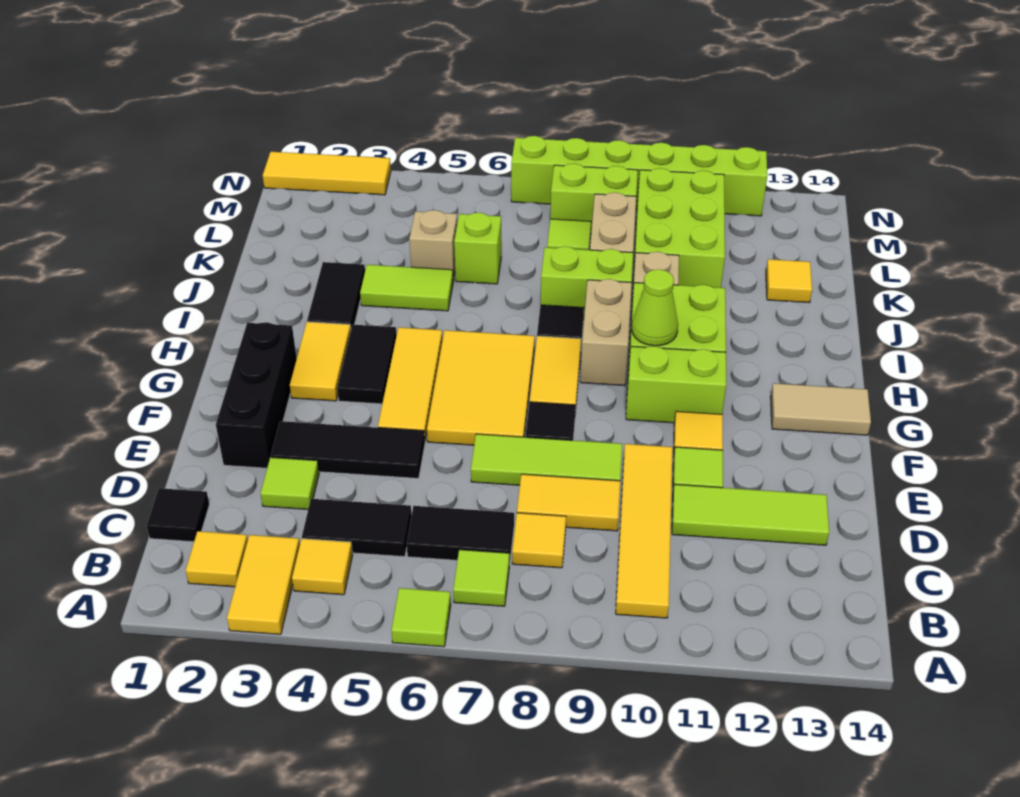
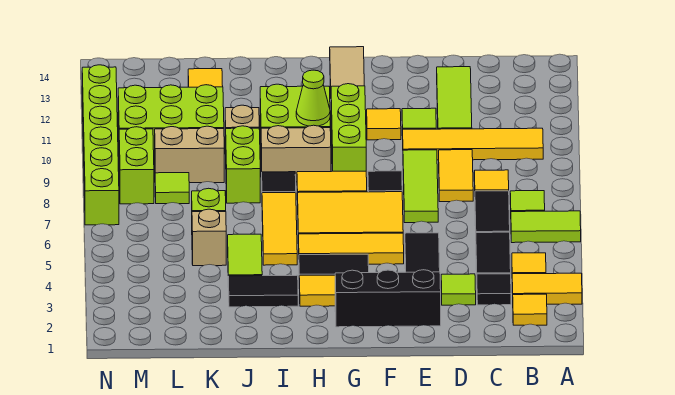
lime 1x1 tile [391,588,451,647] -> lime 1x2 tile [511,211,581,243]
black 1x1 tile [146,488,209,542] -> black 1x1 tile moved to [477,274,511,305]
lime 1x2 brick [626,346,726,423] -> lime 1x3 brick [331,84,366,171]
yellow 1x3 tile [263,152,391,195] -> yellow 1x3 tile moved to [262,193,297,265]

